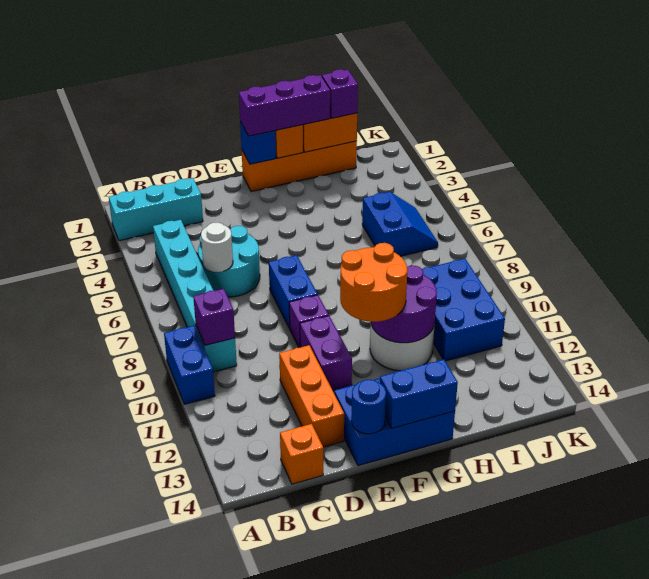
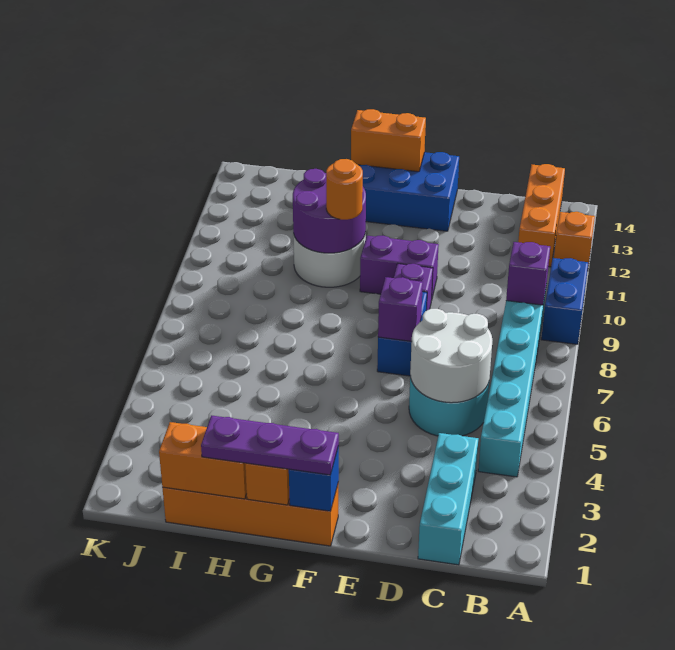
cyan 1x3 brick [109,178,203,241] -> cyan 1x3 brick turned to [418,433,478,565]
white 1x1 round brick [201,222,233,272] -> white 2x2 round brick [410,309,492,403]
orange 1x1 brick [280,424,323,484] -> orange 1x1 brick moved to [554,212,595,271]
orange 1x3 brick [279,345,344,447] -> orange 1x3 brick moved to [518,164,565,267]
purple 1x2 brick [300,316,352,391] -> purple 1x2 brick turned to [360,236,439,297]
blue 1x1 round brick [351,379,386,434] -> none
purple 1x3 brick [239,75,330,136] -> purple 1x3 plate [201,415,339,475]
orange 2x2 round brick [340,243,407,322] -> orange 1x1 round brick [326,159,363,220]
blue 1x2 brick [380,359,458,428] -> orange 1x2 brick [351,109,426,172]
purple 1x1 brick [322,69,358,118] -> purple 1x1 brick moved to [378,277,423,341]
blue 2x2 slope [362,192,438,256] -> none
blue 2x3 brick [422,259,505,361] -> none

